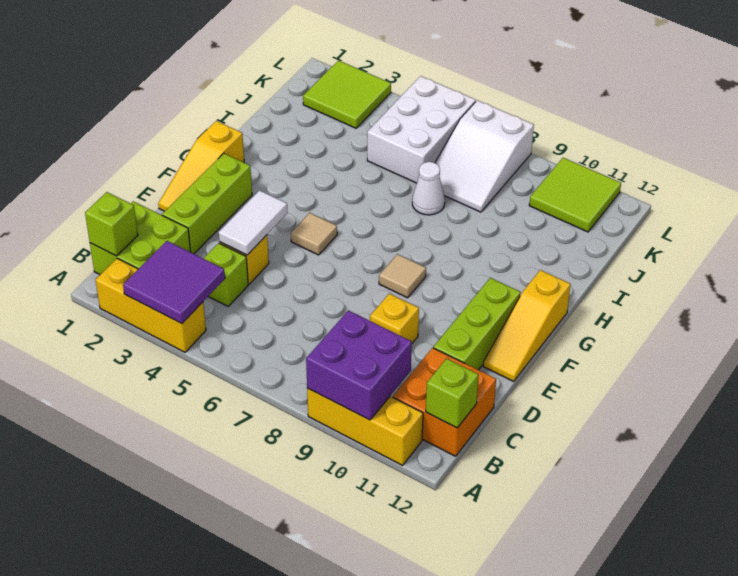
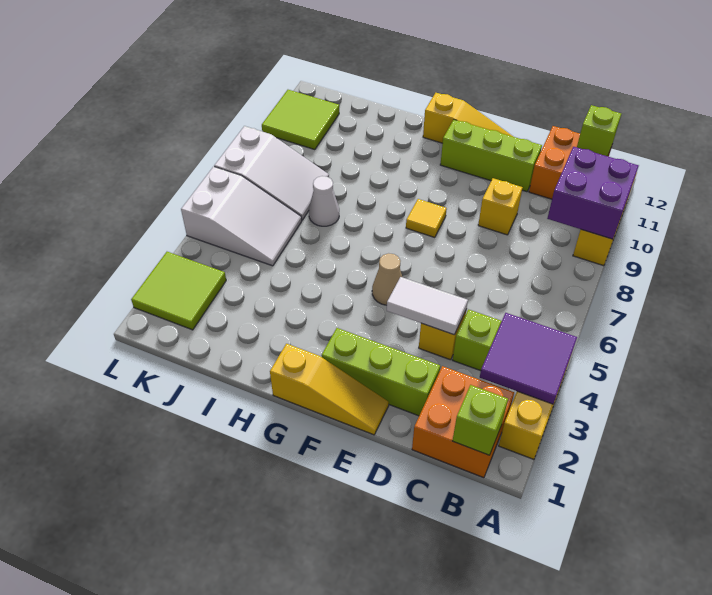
lime 2x2 brick [90,201,191,275] -> orange 2x2 brick [412,366,514,478]
tan 1x1 tile [291,213,337,255] -> tan 1x1 cone [372,253,402,305]
tan 1x1 tile [379,254,426,298] -> yellow 1x1 tile [406,199,447,237]
white 2x3 brick [367,76,476,183] -> white 2x3 slope [181,167,302,266]

